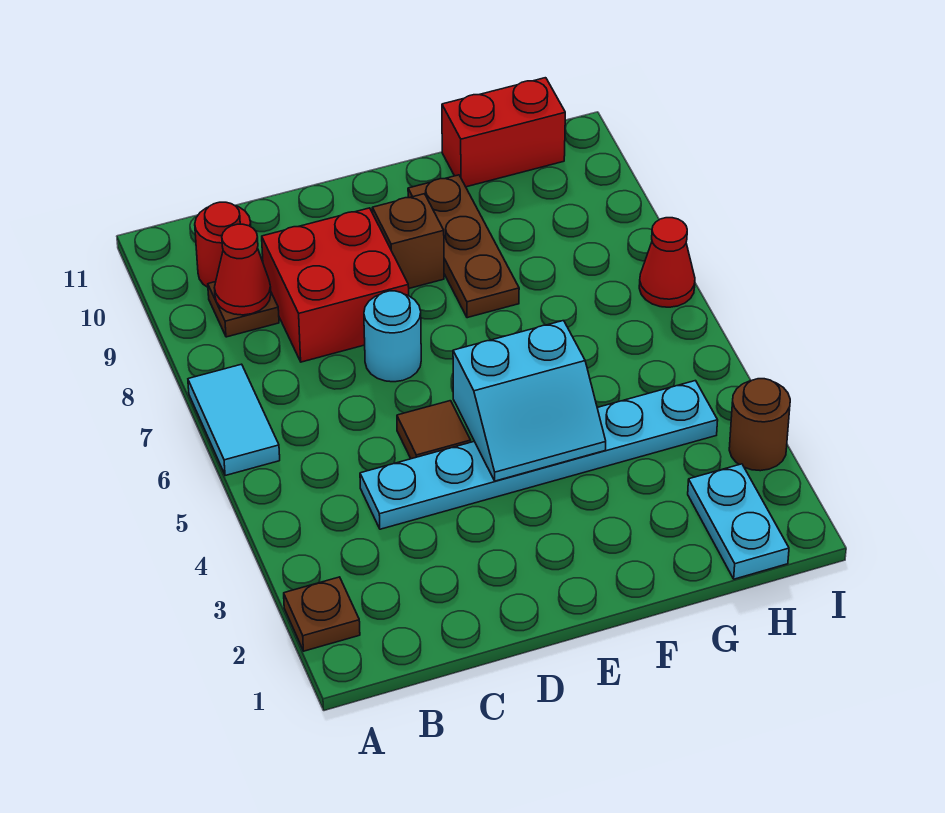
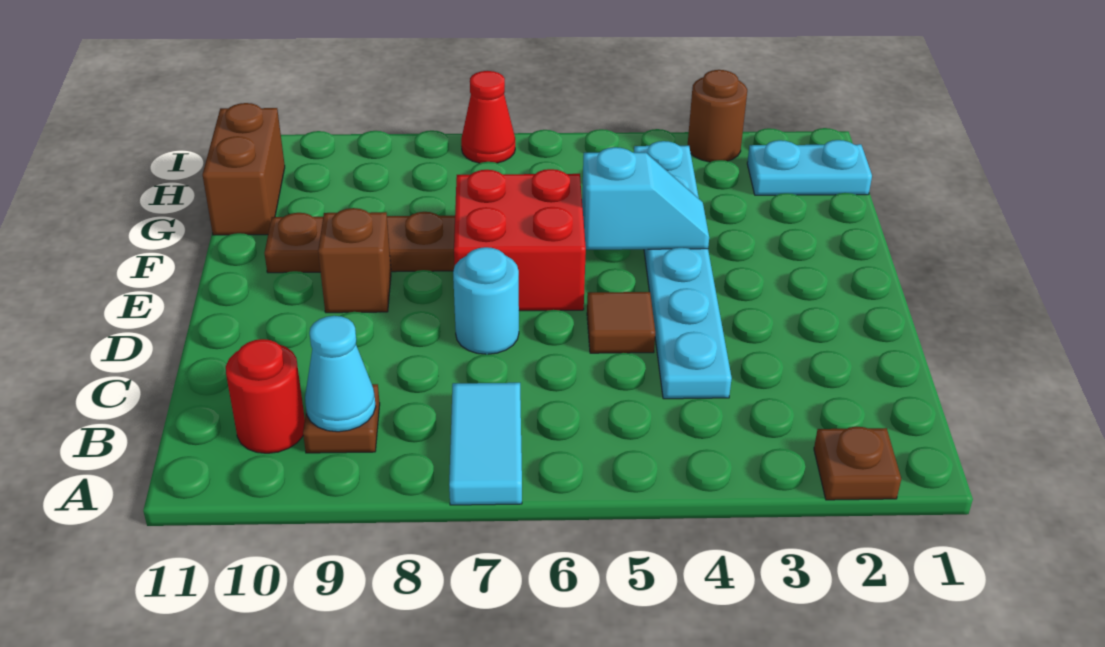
cyan 1x2 tile [188,364,280,476] -> cyan 1x2 tile turned to [449,383,522,505]
red 1x1 cone [214,224,271,315] -> cyan 1x1 cone [305,316,376,432]
red 2x2 brick [262,208,409,362] -> red 2x2 brick moved to [454,169,586,311]
cyan 2x2 slope [453,321,606,481] -> cyan 1x2 slope [582,147,709,250]
red 1x2 brick [442,78,565,187] -> brown 1x2 brick [203,103,285,235]

